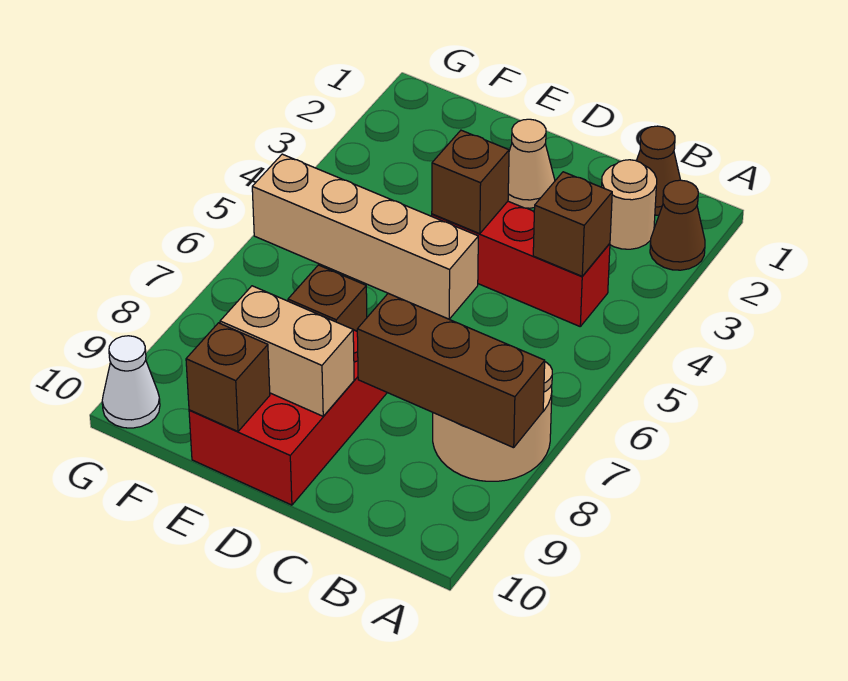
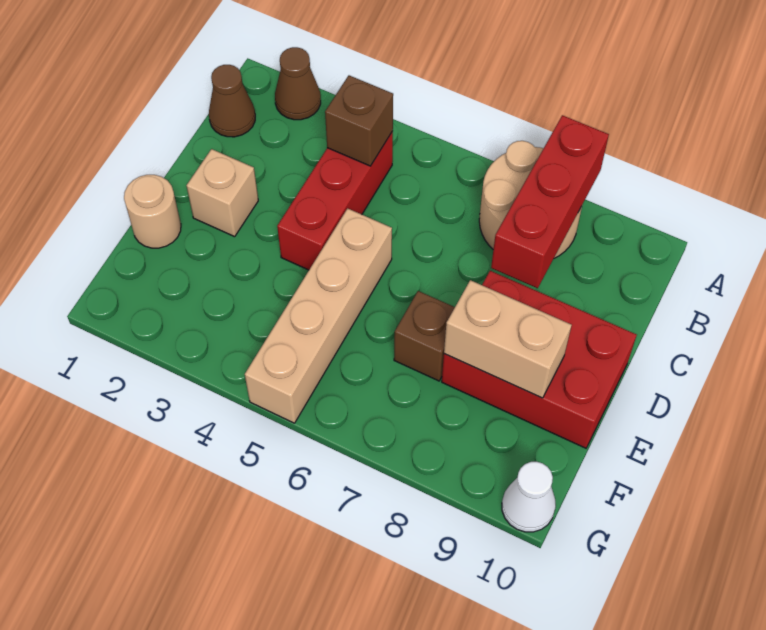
brown 1x3 brick [357,294,545,448] -> red 1x3 brick [491,115,609,288]
tan 1x1 round brick [602,160,657,249] -> tan 1x1 round brick moved to [124,175,181,248]
tan 1x1 cone [508,119,555,208] -> tan 1x1 brick [186,149,258,237]
brown 1x1 brick [432,130,509,234] -> none
tan 1x2 brick [220,286,354,416] -> tan 1x2 brick turned to [444,280,572,398]
brown 1x1 brick [186,323,270,431] -> none

